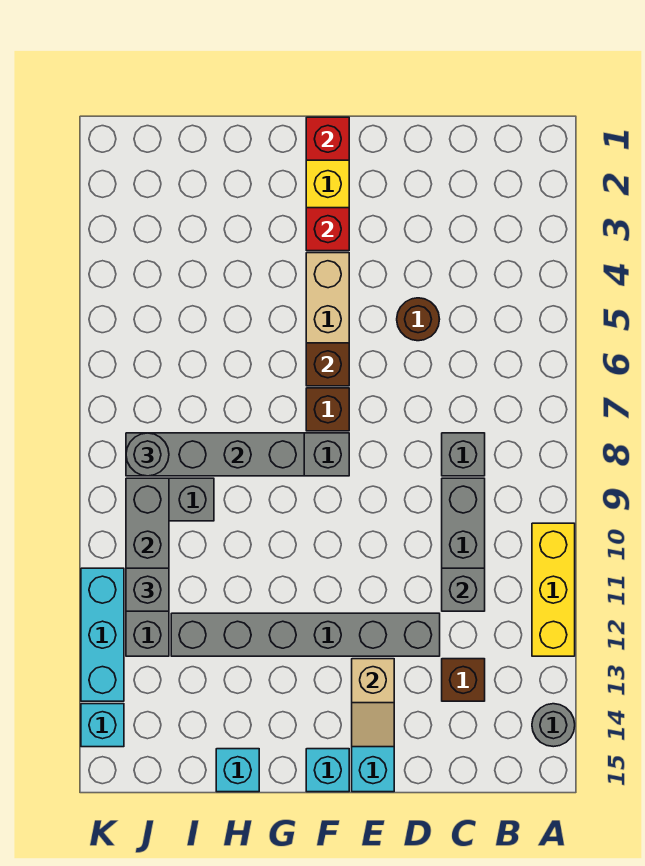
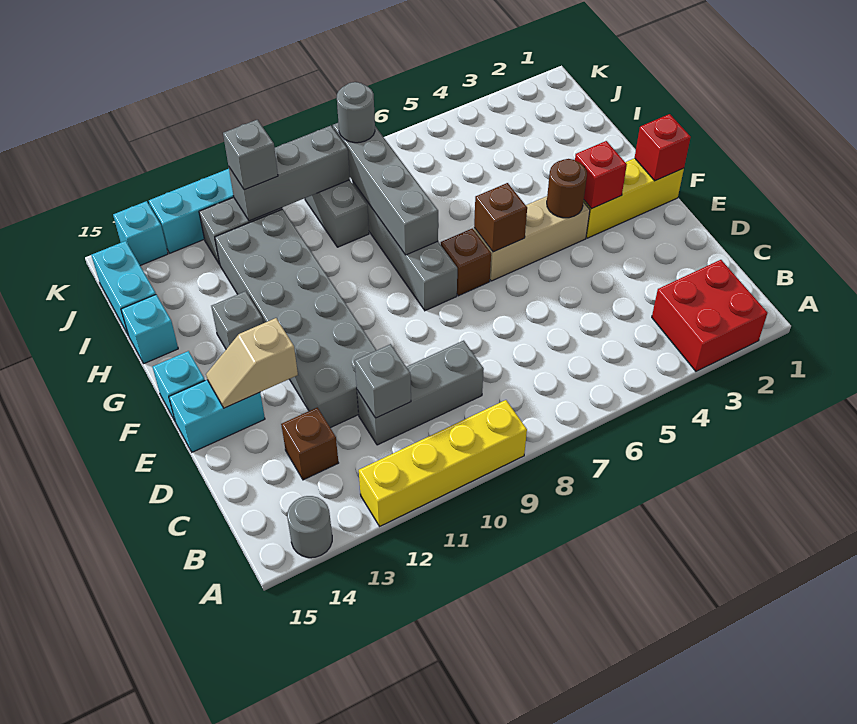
none -> red 2x2 brick [652,260,767,371]
yellow 1x3 brick [532,523,575,656] -> yellow 1x4 brick [359,400,527,526]
grey 1x1 brick [442,433,485,476] -> grey 1x1 brick moved to [211,291,263,349]
brown 1x1 round brick [397,298,440,341] -> brown 1x1 round brick moved to [547,159,587,218]
grey 1x6 brick [171,613,440,656] -> grey 2x6 brick [215,209,376,428]
none -> cyan 1x2 brick [91,241,156,334]

